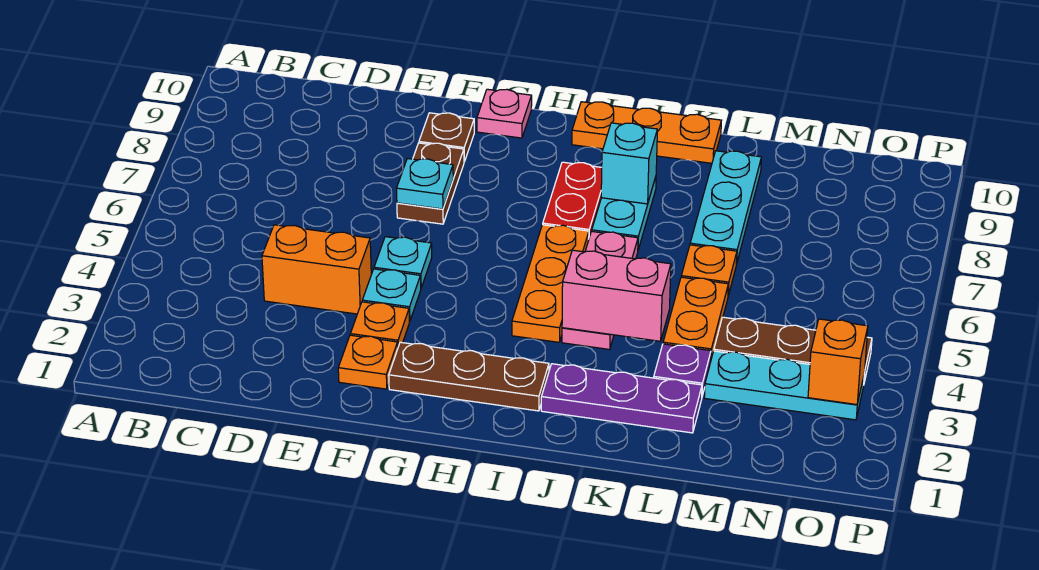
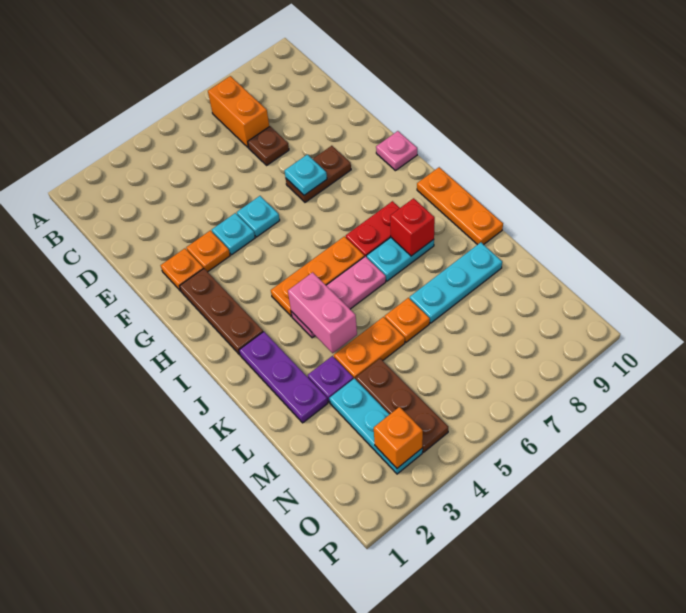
orange 1x2 brick [262,225,371,314] -> orange 1x2 brick moved to [208,76,269,148]
brown 1x1 plate [419,113,474,162] -> brown 1x1 plate moved to [248,126,289,165]
cyan 1x1 brick [601,123,657,204] -> red 1x1 brick [390,198,435,256]

